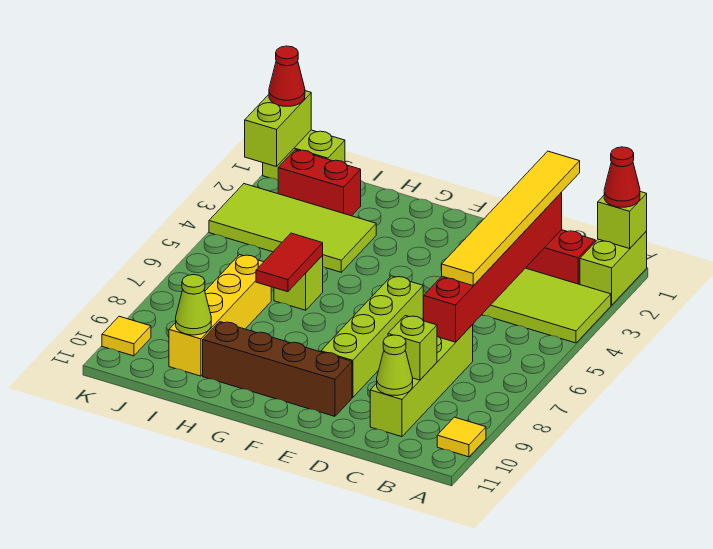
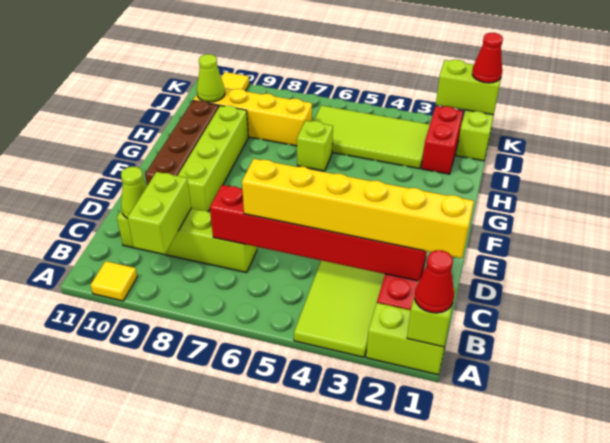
yellow 1x6 tile [442,151,580,286] -> yellow 1x6 brick [242,159,474,258]
lime 1x1 brick [388,316,437,380] -> lime 1x2 brick [128,172,191,254]
lime 1x4 brick [321,276,423,398] -> lime 1x4 brick turned to [178,105,248,212]
lime 2x4 tile [209,184,376,272] -> lime 2x4 tile turned to [314,106,430,169]
red 1x2 tile [256,233,323,292] -> none

